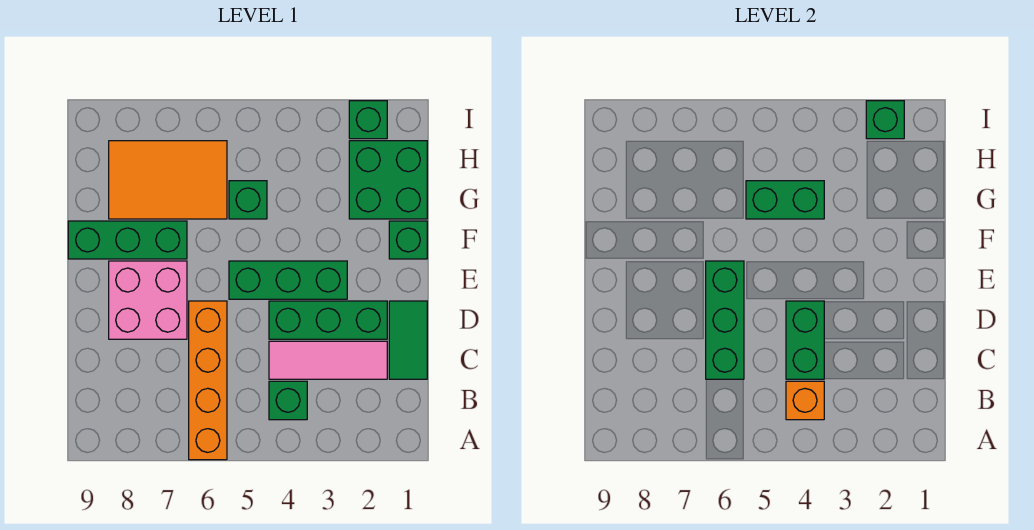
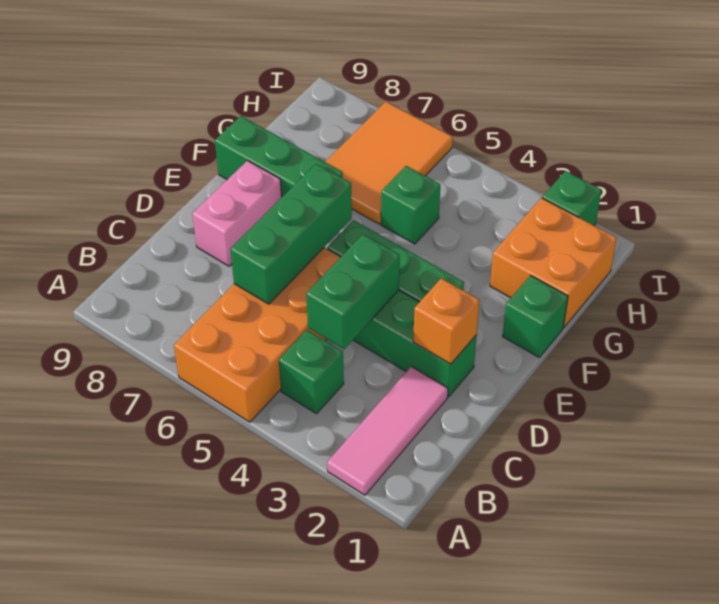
orange 1x4 brick [189,301,227,460] -> orange 2x4 brick [174,247,340,422]
orange 1x1 brick [786,381,824,420] -> orange 1x1 brick moved to [413,278,480,364]
green 1x2 tile [389,301,427,379] -> none
pink 1x3 tile [269,341,387,379] -> pink 1x3 tile turned to [327,366,448,495]
pink 2x2 brick [109,261,187,339] -> pink 1x2 brick [192,161,282,266]
green 2x2 brick [349,141,427,219] -> orange 2x2 brick [490,198,617,327]
green 1x2 brick [746,181,824,219] -> none
orange 2x3 tile [109,141,227,219] -> orange 2x3 tile turned to [325,102,453,224]
green 1x1 brick [866,101,904,139] -> none

